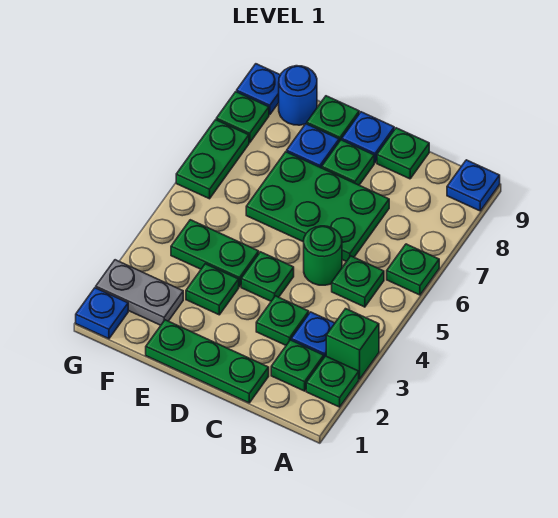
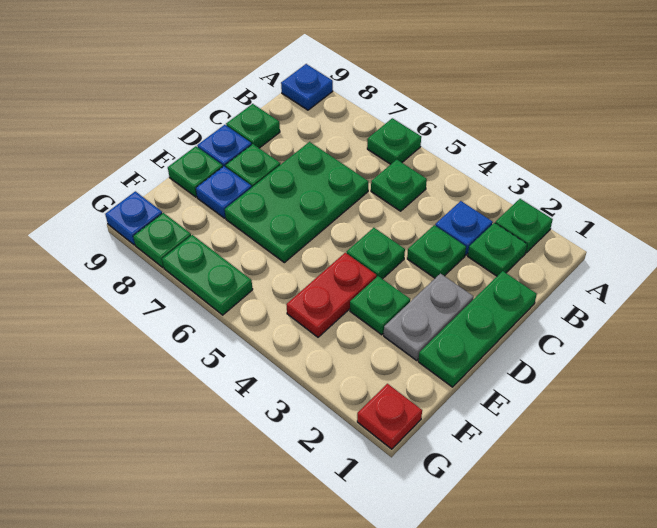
green 1x1 brick [326,309,379,379] -> none
green 1x1 round brick [304,226,342,285] -> none
green 1x2 plate [171,220,259,287] -> red 1x2 plate [286,253,376,337]
grey 1x2 plate [96,260,183,325] -> grey 1x2 plate moved to [384,274,474,360]
blue 1x1 round brick [279,66,317,125] -> none
blue 1x1 plate [76,288,128,339] -> red 1x1 plate [357,384,422,449]

